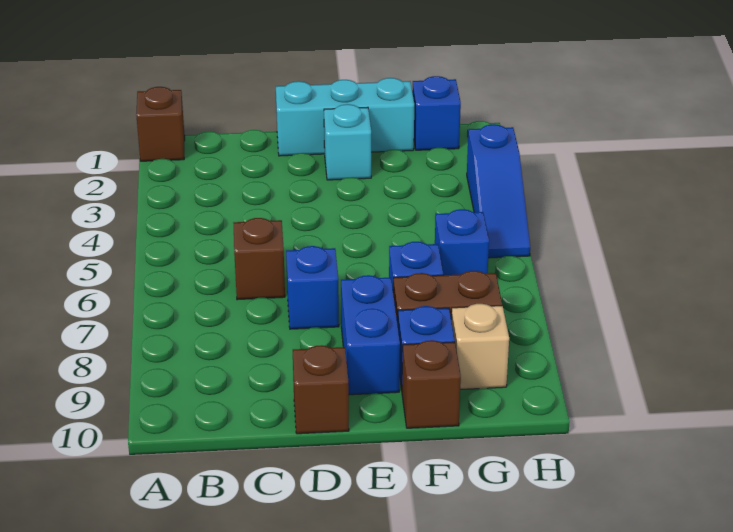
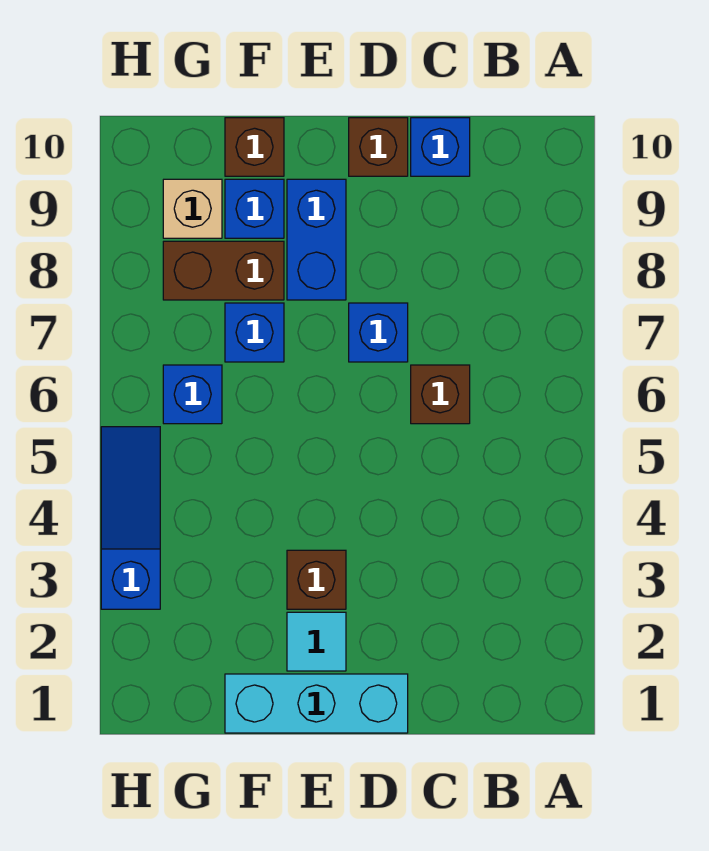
brown 1x1 brick [136,87,185,161] -> brown 1x1 brick moved to [287,550,346,609]
cyan 1x1 brick [324,104,371,180] -> cyan 1x1 tile [287,612,346,671]
blue 1x1 brick [412,76,461,150] -> blue 1x1 brick moved to [411,118,470,176]

